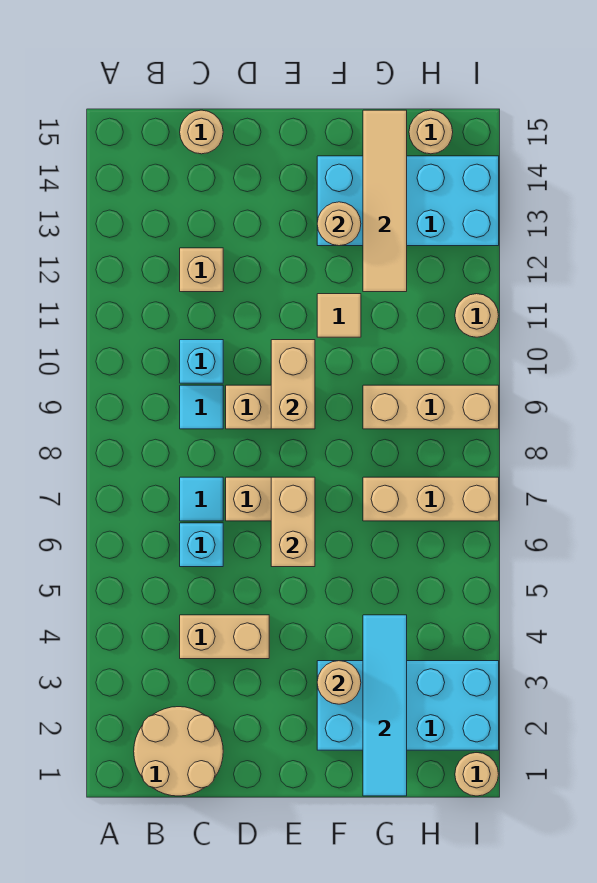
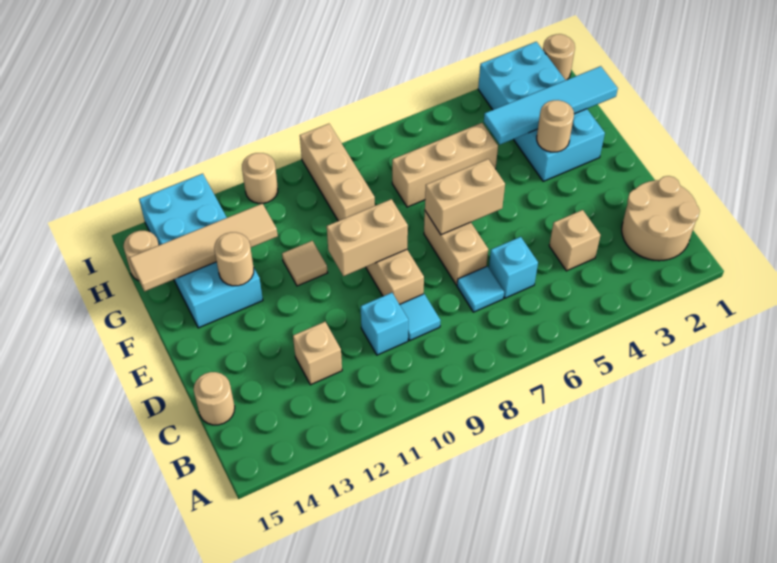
tan 1x2 brick [180,615,269,659] -> tan 1x1 brick [549,210,600,271]
tan 1x3 brick [363,477,499,521] -> tan 1x3 brick turned to [392,123,498,207]

